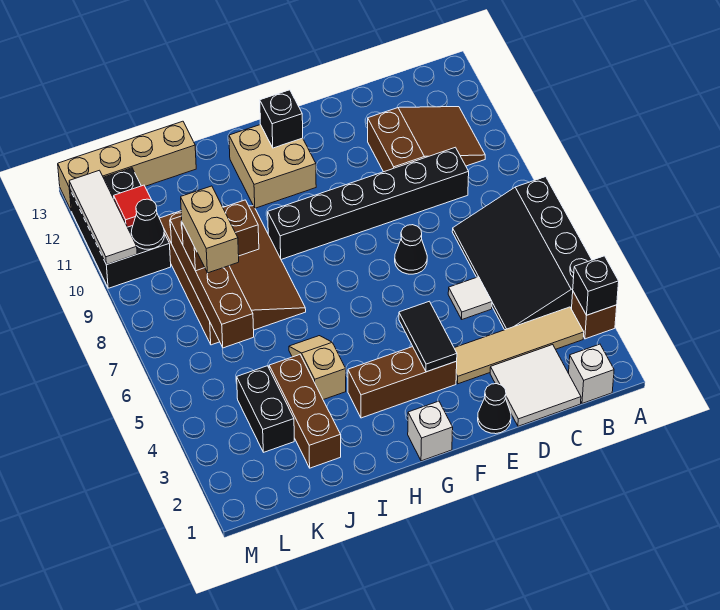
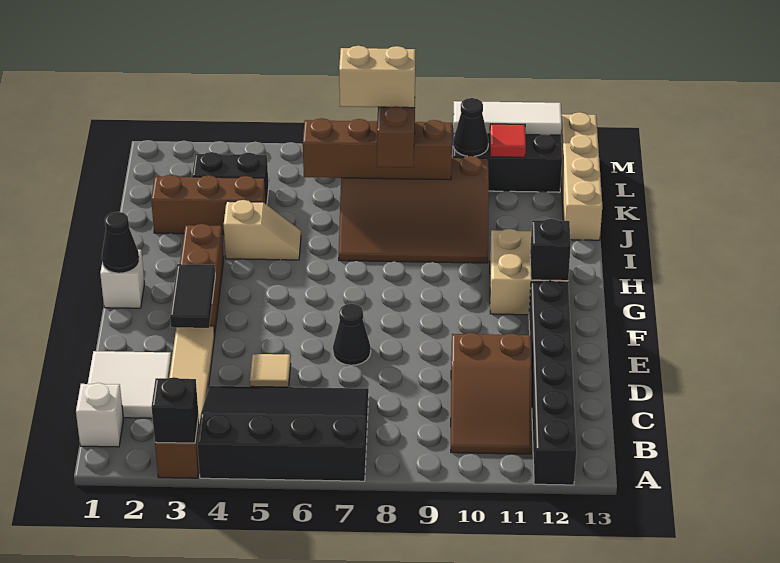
black 1x6 brick [268,147,469,259] -> black 1x6 brick moved to [529,280,577,485]
white 1x1 tile [448,277,492,319] -> tan 1x1 tile [250,354,291,387]
black 1x1 cone [478,384,511,434] -> black 1x1 cone moved to [102,212,139,273]
black 1x2 tile [399,301,457,372] -> black 1x2 tile turned to [170,264,215,328]

